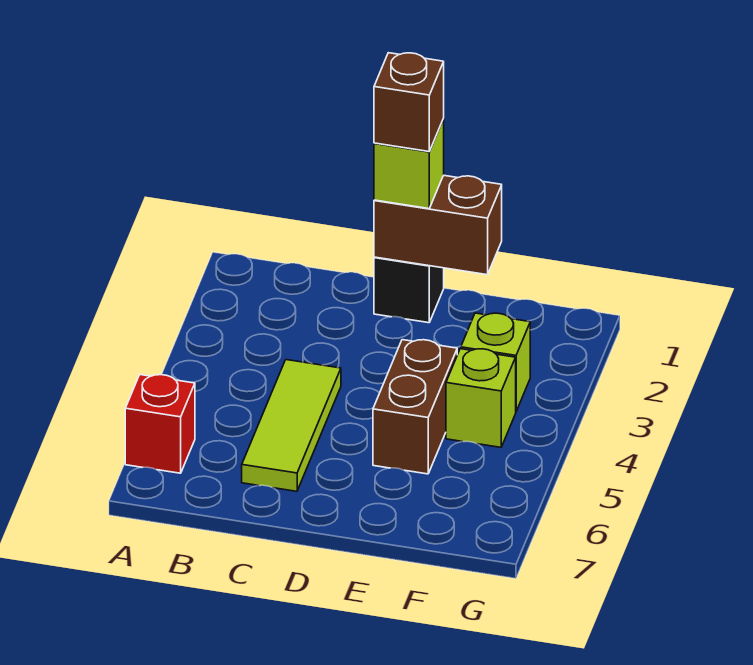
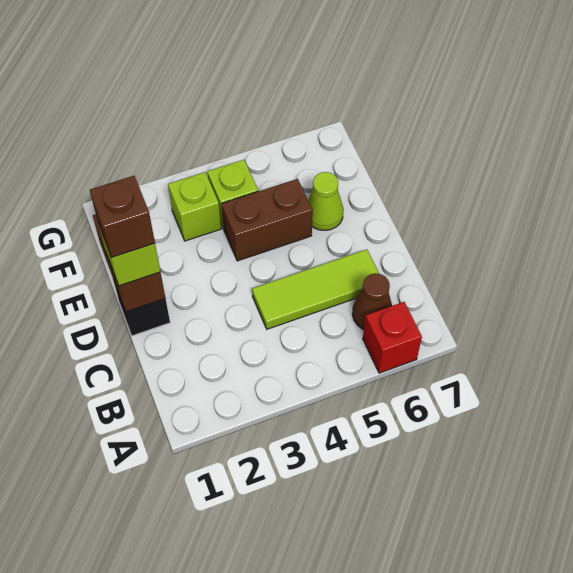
none -> brown 1x1 cone [352,273,392,329]
none -> lime 1x1 cone [308,172,344,231]

